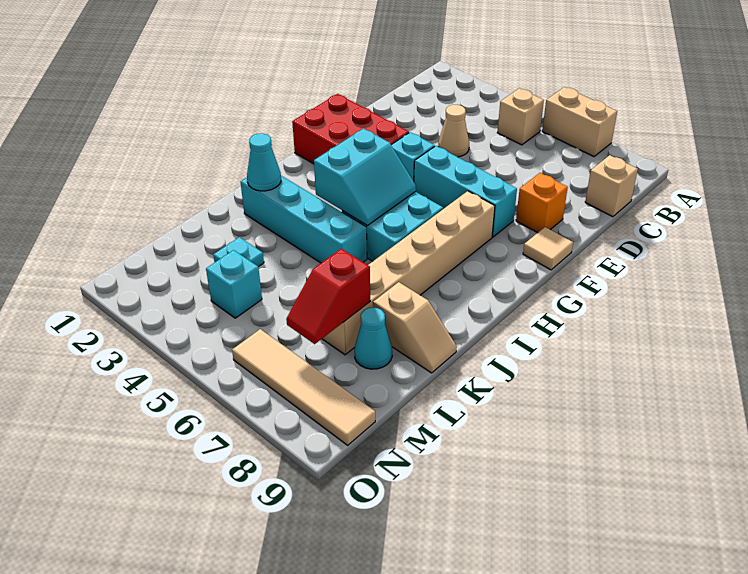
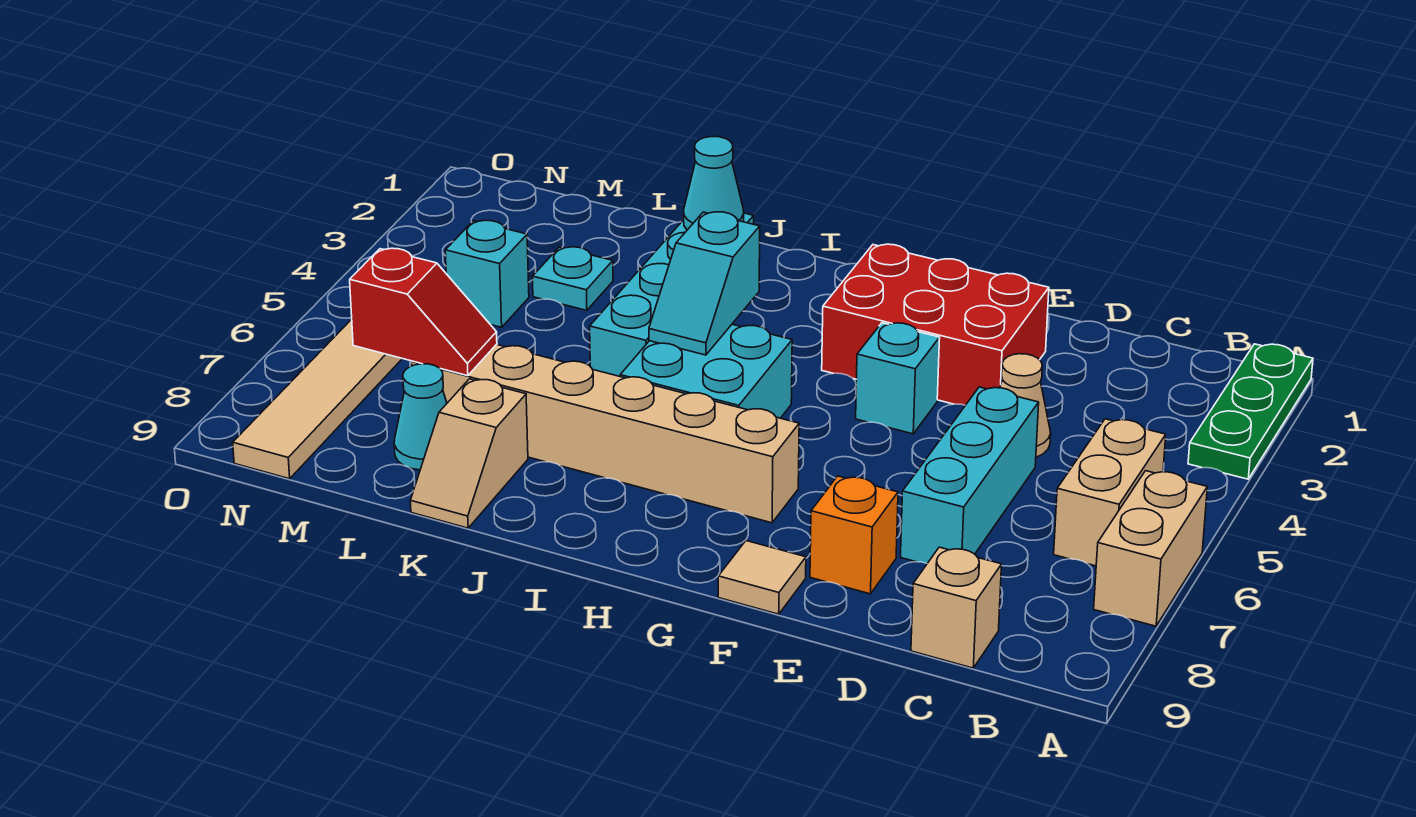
none -> green 1x3 plate [1188,344,1313,479]
tan 1x1 brick [497,88,544,145] -> tan 1x2 brick [1054,419,1166,566]
red 2x3 brick [292,94,409,164] -> red 2x3 brick turned to [822,244,1049,405]
cyan 1x3 brick [414,146,517,237] -> cyan 1x3 brick moved to [901,387,1039,563]
cyan 2x2 slope [314,129,416,226] -> cyan 1x2 slope [649,212,760,355]
red 1x2 slope [286,249,370,344] -> red 1x2 slope turned to [350,248,497,376]

